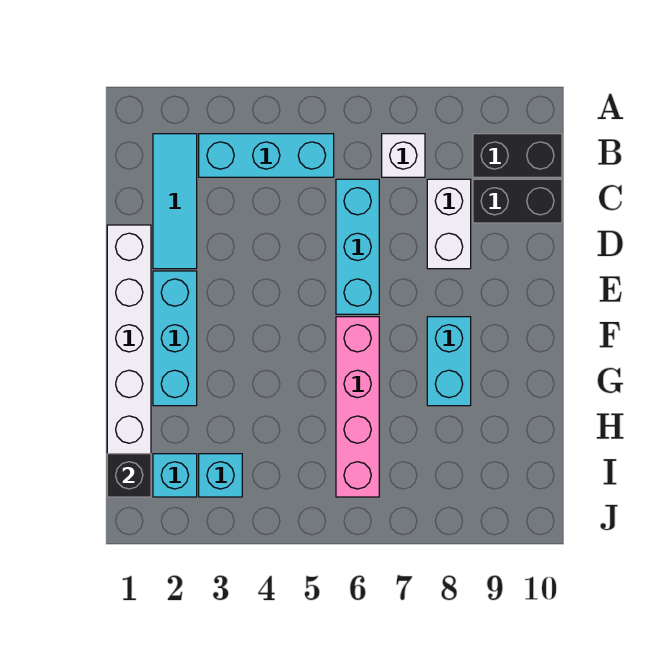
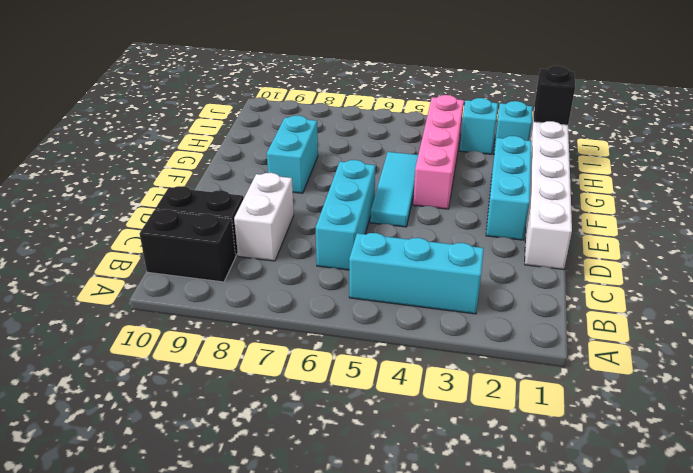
cyan 1x3 tile [153,134,197,269] -> cyan 1x3 tile moved to [370,152,418,227]
white 1x1 brick [382,134,425,177] -> none
pink 1x4 brick [336,317,379,497] -> pink 1x4 brick moved to [413,95,464,209]

